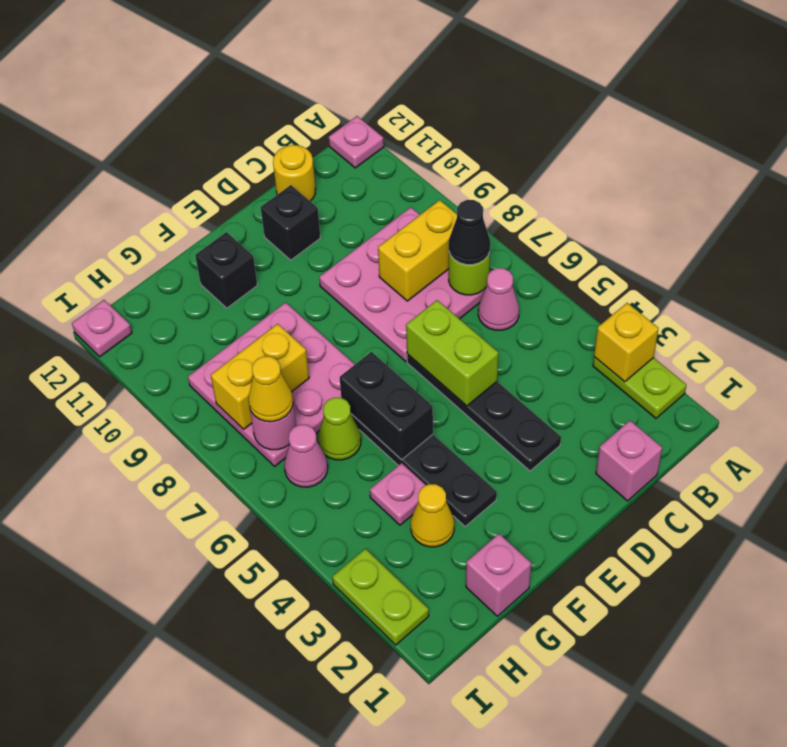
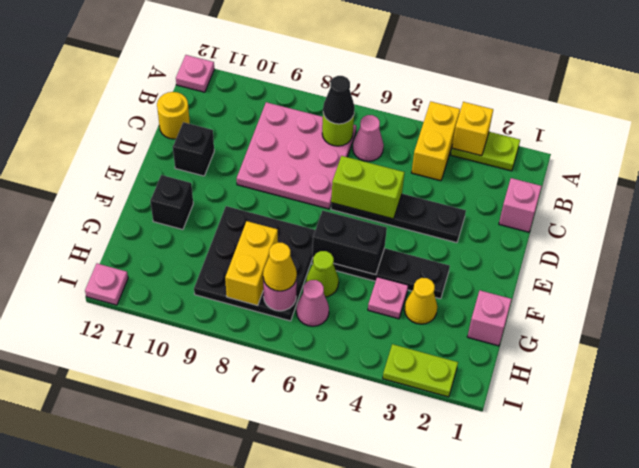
yellow 1x2 brick [378,200,457,301] -> yellow 1x2 brick moved to [412,102,460,181]
pink 3x3 plate [188,302,355,466] -> black 3x3 plate [194,206,315,321]

